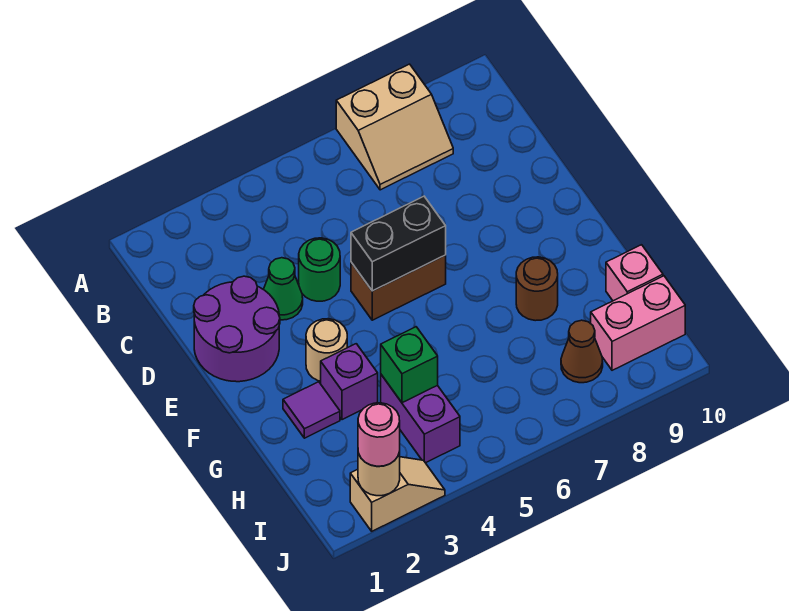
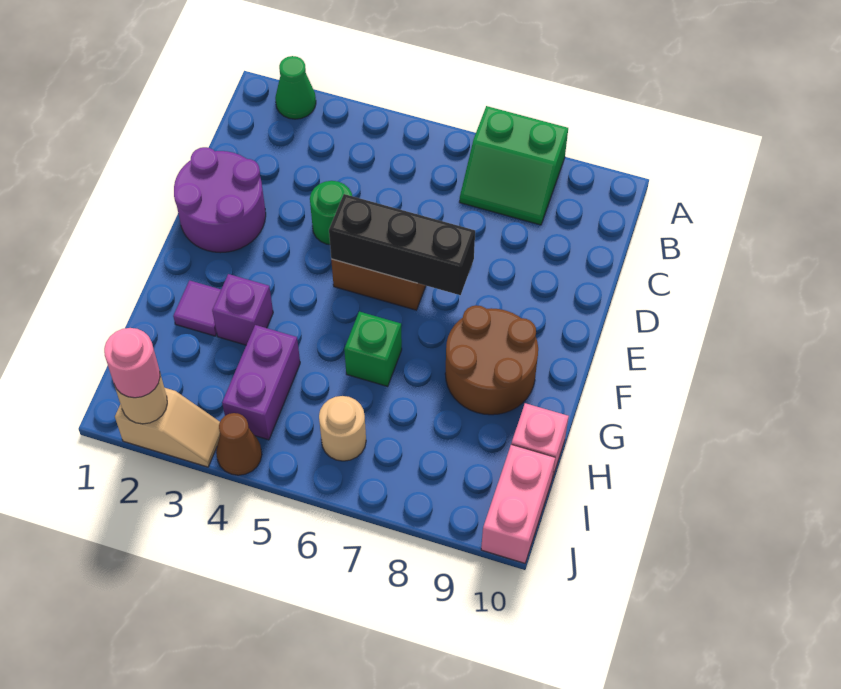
tan 2x2 slope [336,64,453,190] -> green 2x2 slope [460,106,568,225]
green 1x1 cone [263,258,303,320] -> green 1x1 cone moved to [275,56,316,119]
black 1x2 brick [351,196,446,291] -> black 1x3 brick [329,194,475,295]
tan 1x1 round brick [306,319,347,381] -> tan 1x1 round brick moved to [319,396,366,461]
brown 1x1 round brick [516,257,558,321] -> brown 2x2 round brick [445,305,538,415]
green 1x1 brick [381,327,438,403] -> green 1x1 brick moved to [344,312,402,386]
brown 1x1 cone [561,320,603,383] -> brown 1x1 cone moved to [216,413,262,475]
pink 1x2 brick [591,276,685,370] -> pink 1x2 brick turned to [481,445,555,563]

